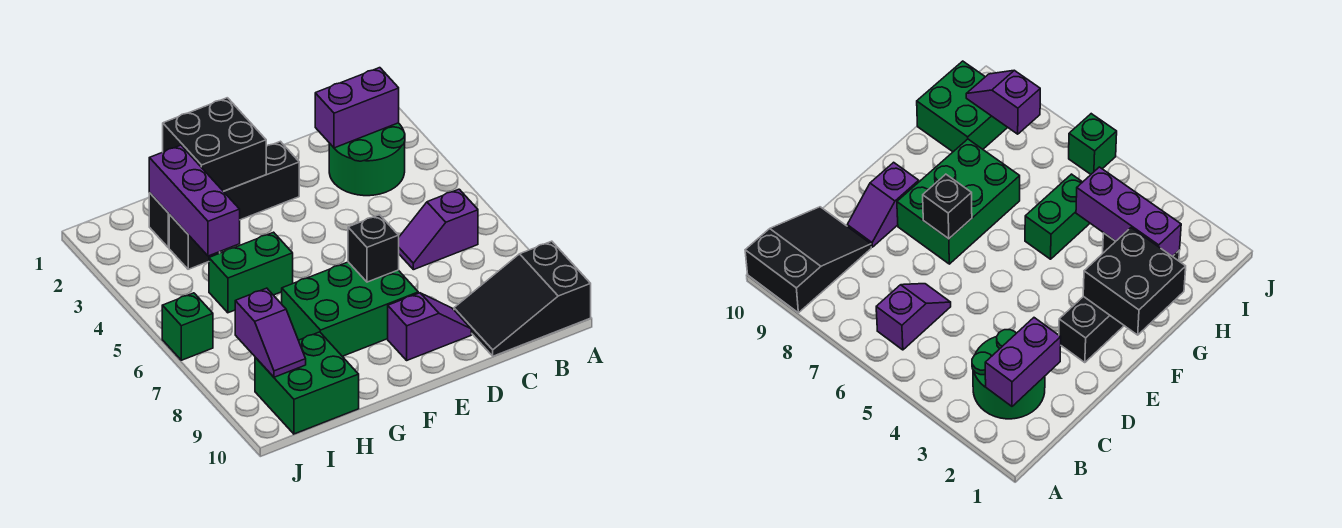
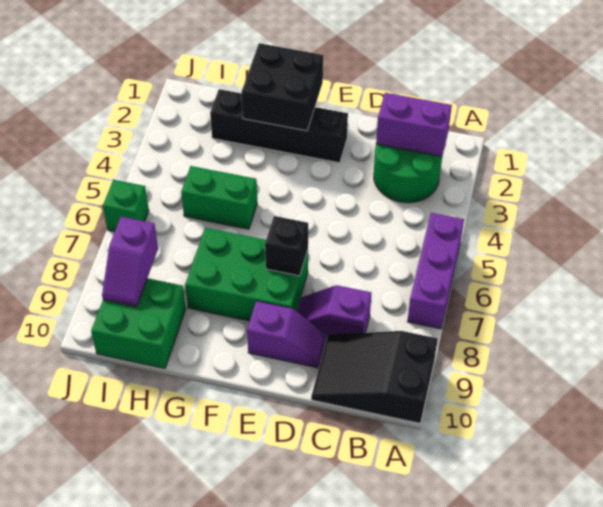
purple 1x2 slope [399,189,478,270] -> purple 1x2 slope moved to [297,285,371,337]
purple 1x3 brick [149,145,240,256] -> purple 1x3 brick moved to [407,213,464,329]
black 1x1 brick [169,214,220,269] -> none

